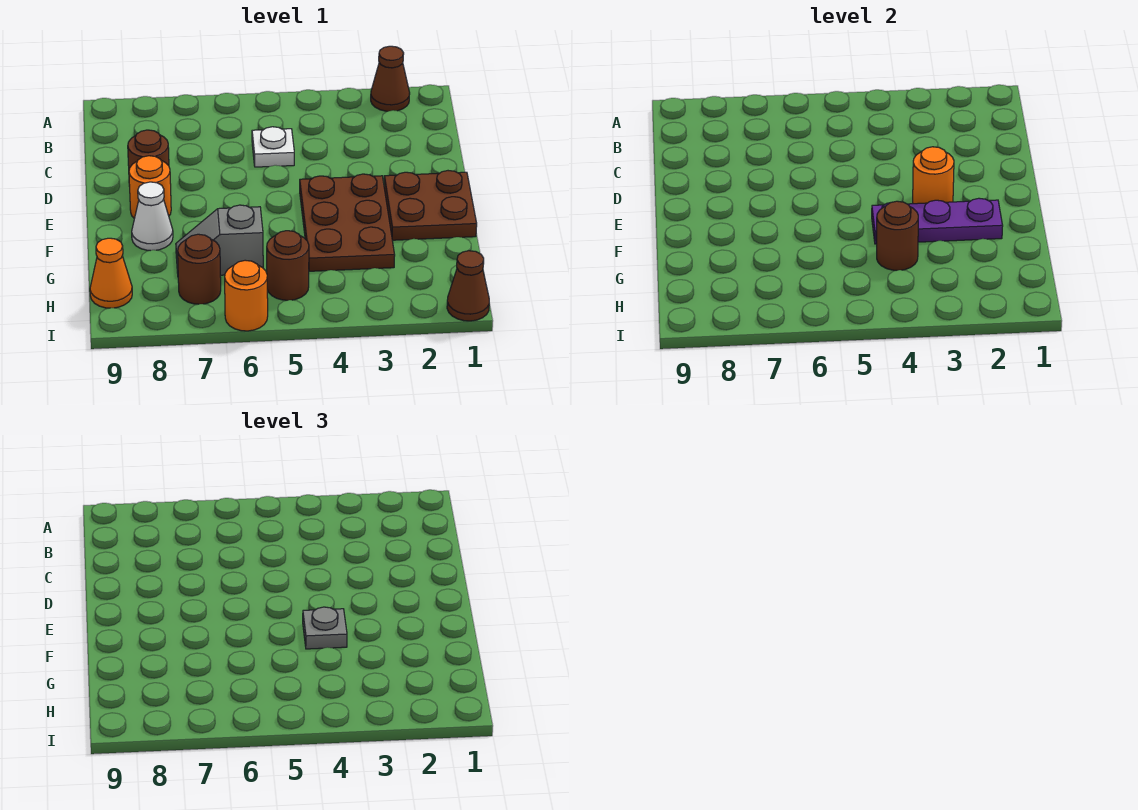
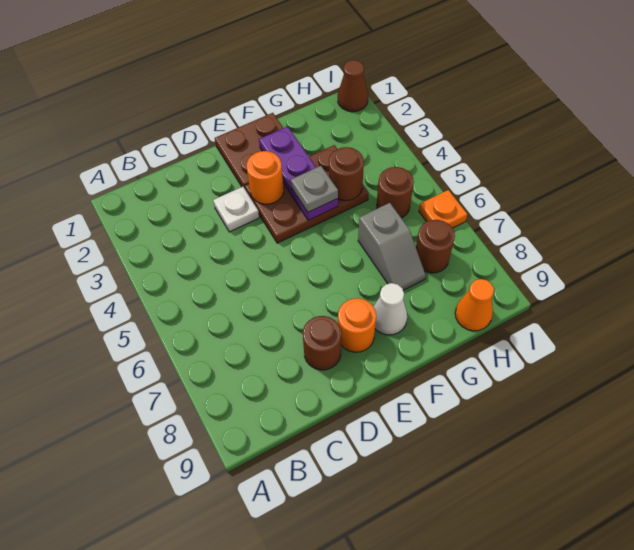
brown 1x1 cone [371,46,410,111] -> none
white 1x1 plate [252,127,294,167] -> white 1x1 plate moved to [213,187,259,232]
orange 1x1 round brick [225,260,268,331] -> orange 1x1 plate [419,190,467,228]

